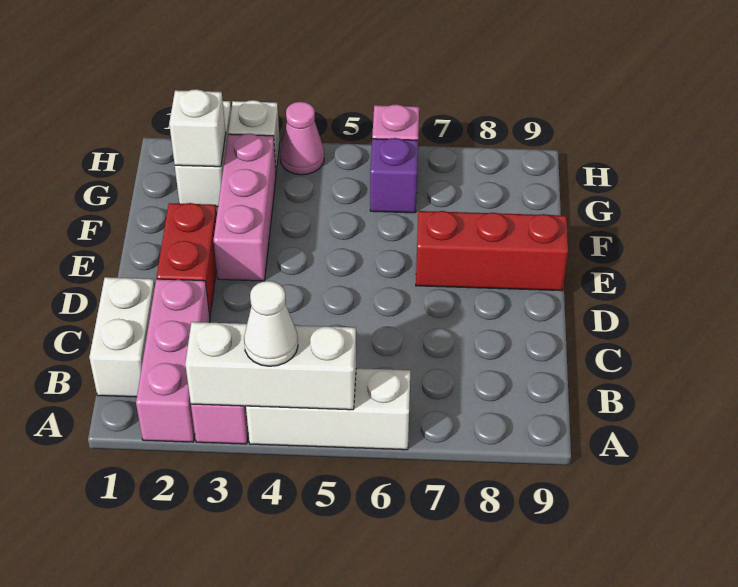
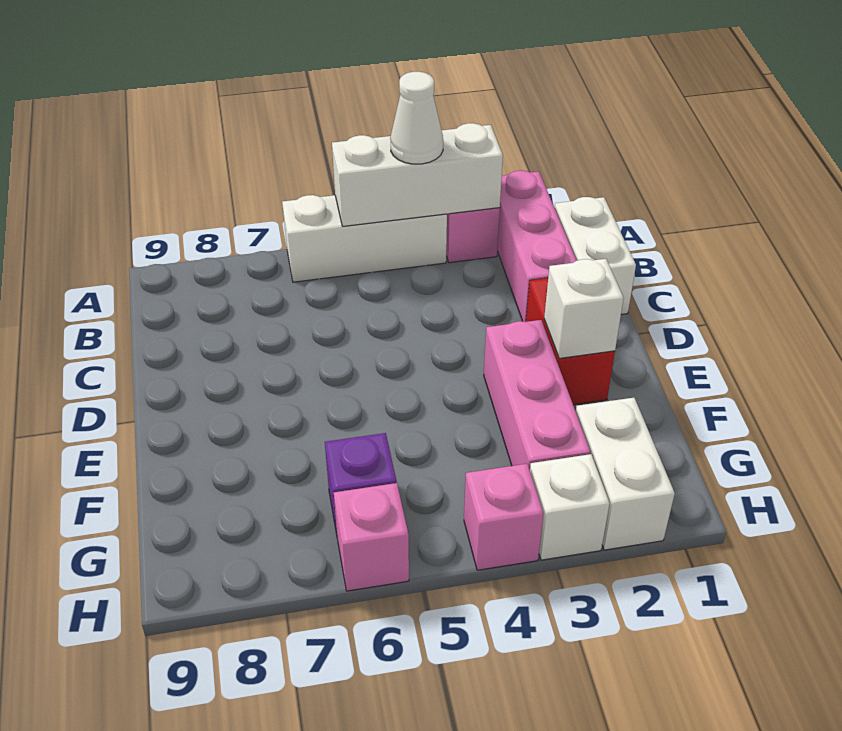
red 1x3 brick [416,211,568,291] -> none
white 1x1 brick [169,89,226,167] -> white 1x1 brick moved to [544,259,624,358]
pink 1x1 cone [280,102,324,175] -> pink 1x1 brick [464,464,544,570]

